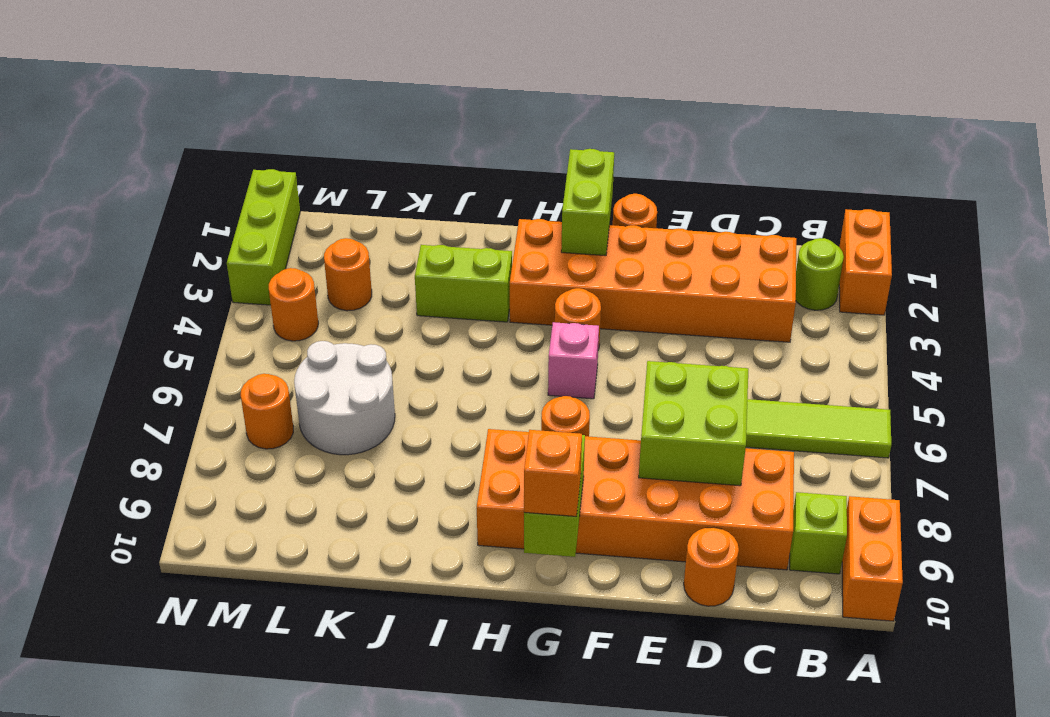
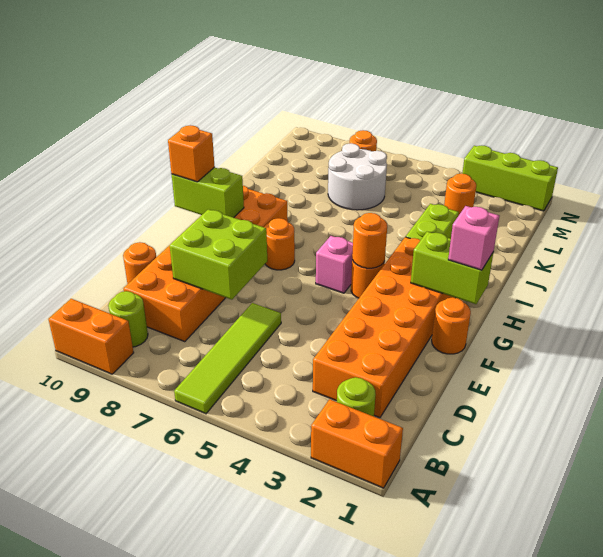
lime 1x1 brick [790,492,847,574] -> lime 1x1 round brick [108,291,148,347]
none -> pink 1x1 brick [448,206,499,270]
orange 1x1 round brick [269,268,318,341] -> orange 1x1 round brick moved to [352,213,387,268]

